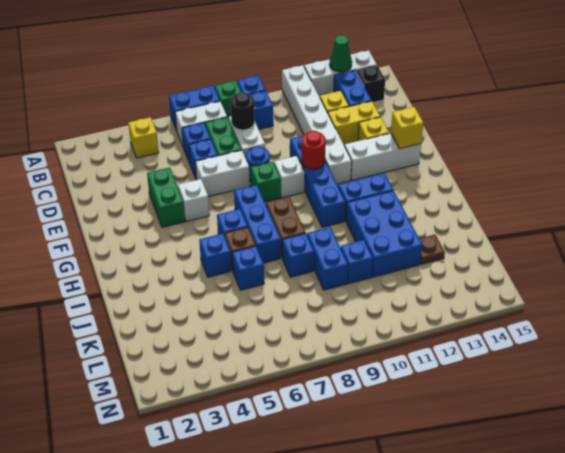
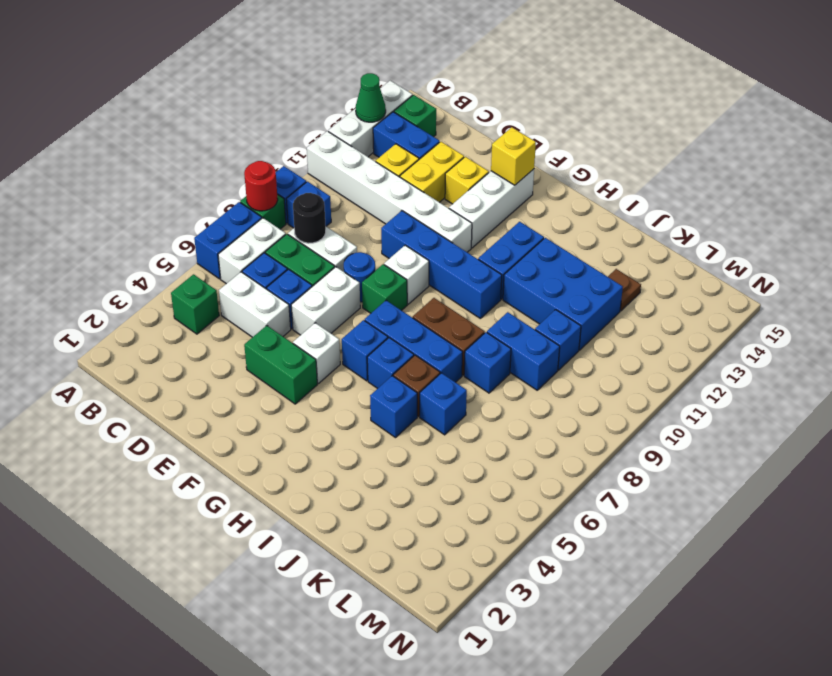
yellow 1x1 brick [129,117,159,158] -> green 1x1 brick [171,274,219,334]
black 1x1 brick [356,65,385,102] -> green 1x1 brick [394,95,436,137]
none -> white 1x2 brick [219,272,291,337]
red 1x1 round brick [301,131,326,169] -> red 1x1 round brick moved to [244,161,278,211]
none -> blue 1x1 brick [342,320,388,381]

